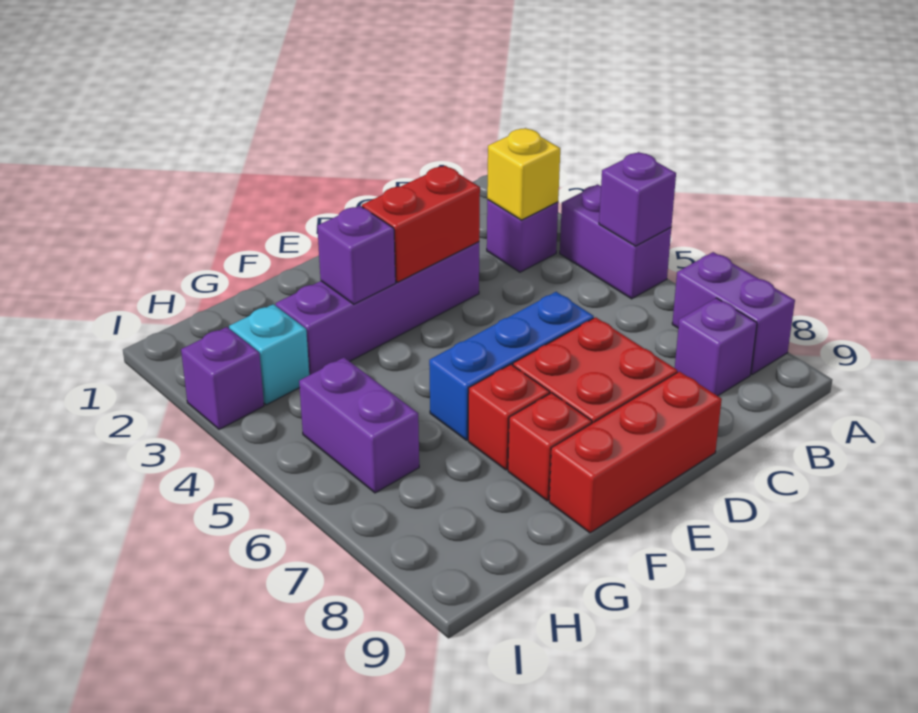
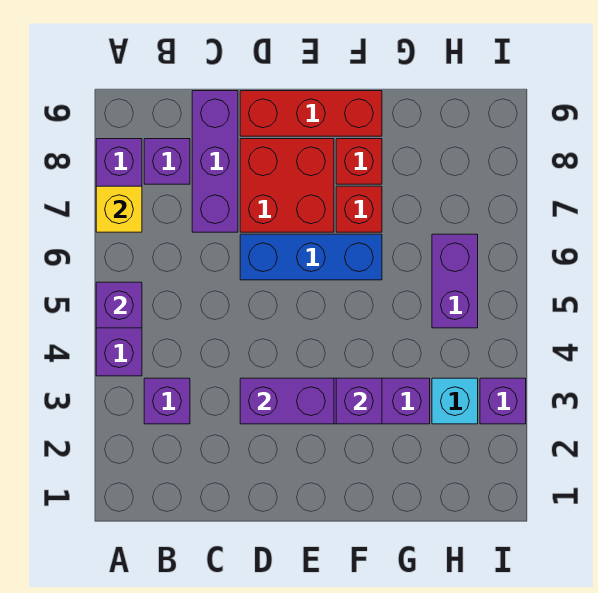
yellow 1x1 brick [487,128,560,220] -> yellow 1x1 brick moved to [96,186,142,232]
none -> purple 1x3 brick [192,91,238,232]
red 1x2 brick [362,166,480,282] -> purple 1x2 brick [240,378,334,424]

